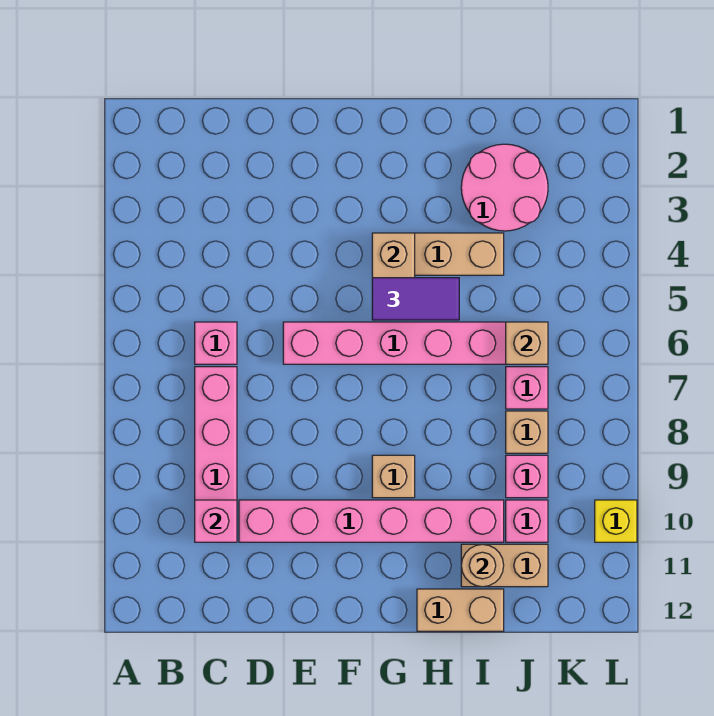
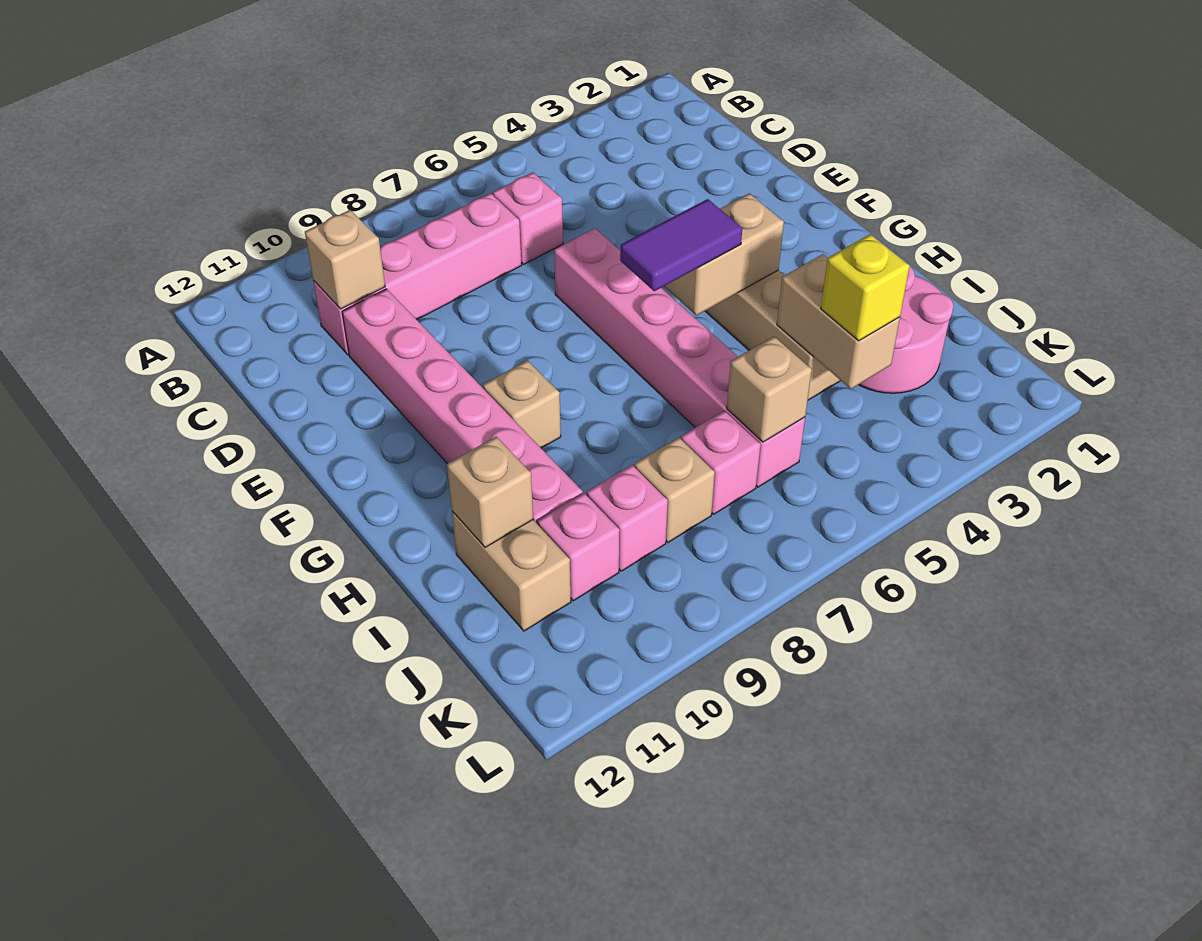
pink 1x1 brick [195,500,237,542] -> tan 1x1 brick [305,210,385,309]
purple 1x2 tile [372,278,459,320] -> purple 1x2 tile turned to [620,199,742,291]
tan 1x2 brick [417,589,504,631] -> tan 1x2 brick moved to [777,254,900,389]
tan 1x1 round brick [461,544,504,587] -> tan 1x1 brick [447,437,533,547]
yellow 1x1 brick [595,500,637,542] -> yellow 1x1 brick moved to [821,234,910,341]

